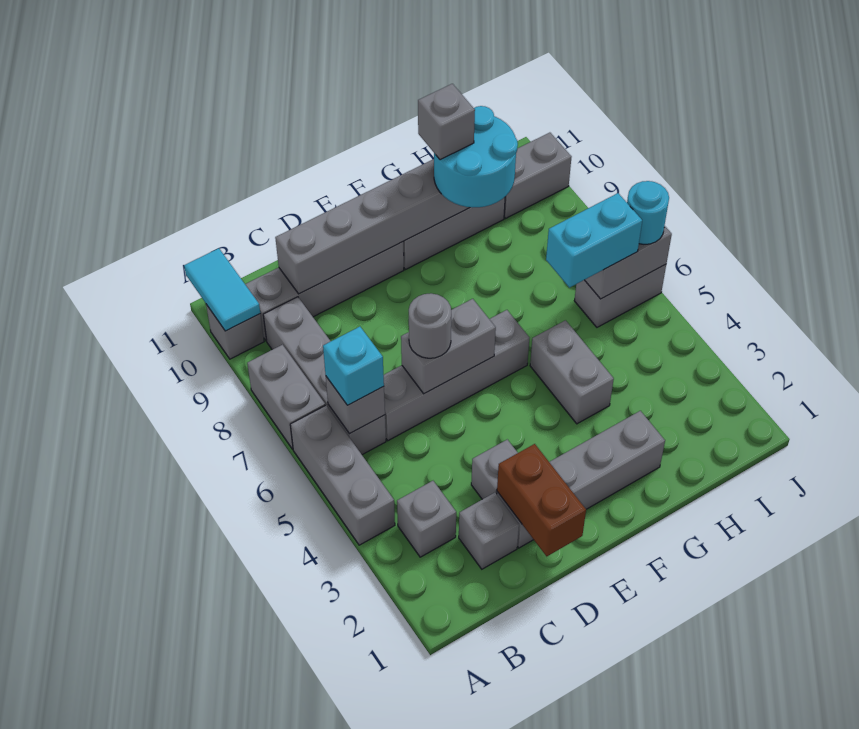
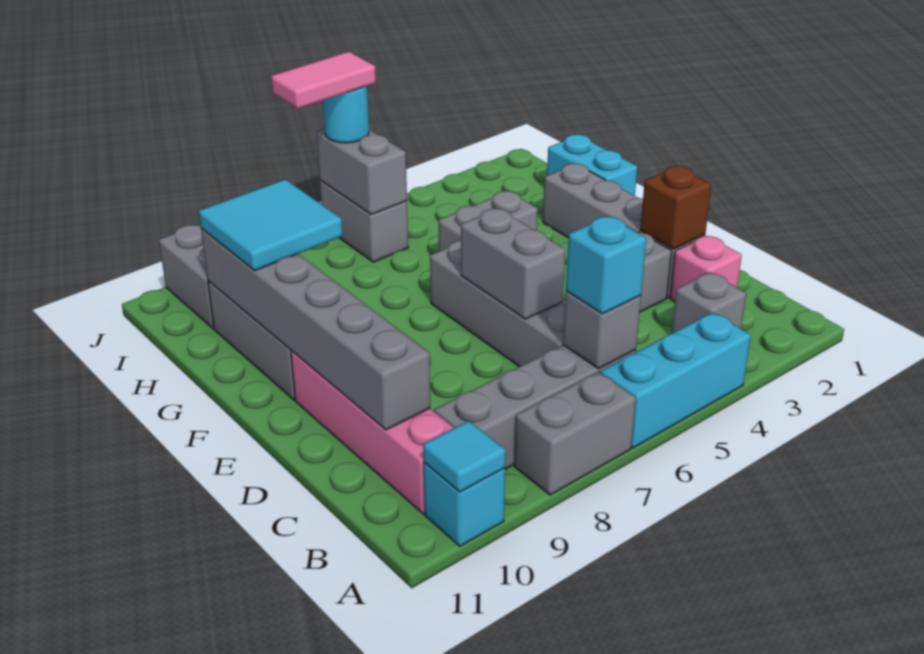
grey 1x3 brick [290,405,395,545] -> cyan 1x3 brick [600,312,751,448]
grey 1x1 brick [206,304,264,359] -> cyan 1x1 brick [424,463,505,546]
cyan 1x2 tile [184,248,260,331] -> cyan 1x1 tile [423,421,506,492]
grey 1x4 brick [245,242,404,341] -> pink 1x4 brick [291,351,454,514]
grey 1x1 brick [459,493,519,569] -> pink 1x1 brick [670,236,742,302]
brown 1x2 brick [497,444,586,556] -> brown 1x1 brick [640,166,711,249]
grey 1x1 round brick [409,293,451,358] -> none
cyan 2x2 round brick [434,106,518,208] -> cyan 2x2 tile [199,179,343,271]
grey 1x1 brick [418,84,475,160] -> none
cyan 1x2 brick [546,193,642,288] -> cyan 1x2 brick moved to [547,134,637,196]
none -> pink 1x2 tile [271,52,376,109]

